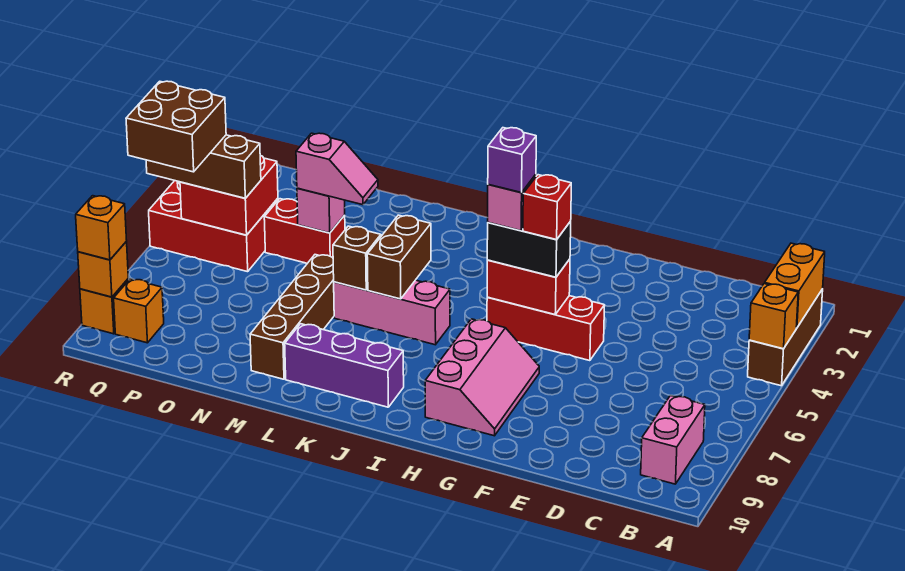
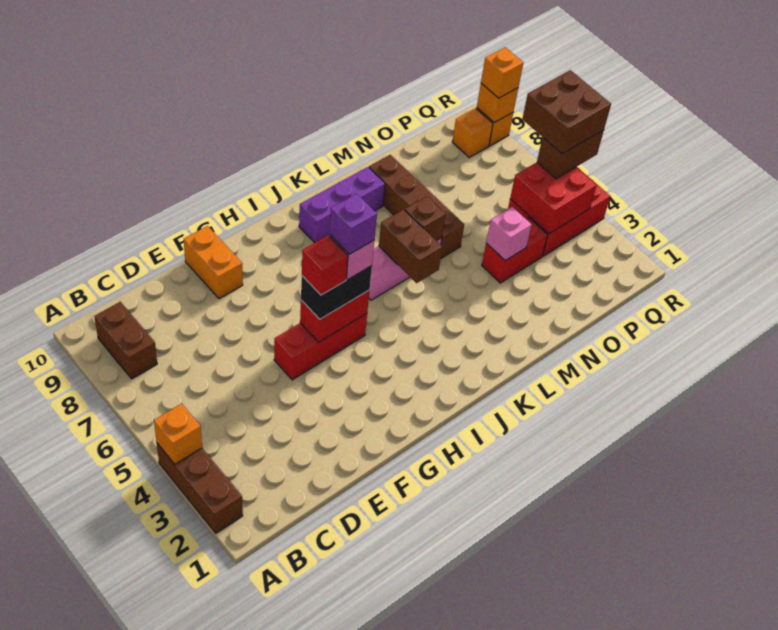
orange 1x2 brick [765,243,825,328] -> orange 1x2 brick moved to [184,226,243,299]
pink 1x2 brick [641,396,705,484] -> brown 1x2 brick [94,302,157,379]
pink 2x3 slope [425,319,539,436] -> none
pink 1x2 slope [296,133,378,205] -> none
brown 1x3 brick [146,135,261,198] -> brown 1x2 brick [537,130,604,179]

